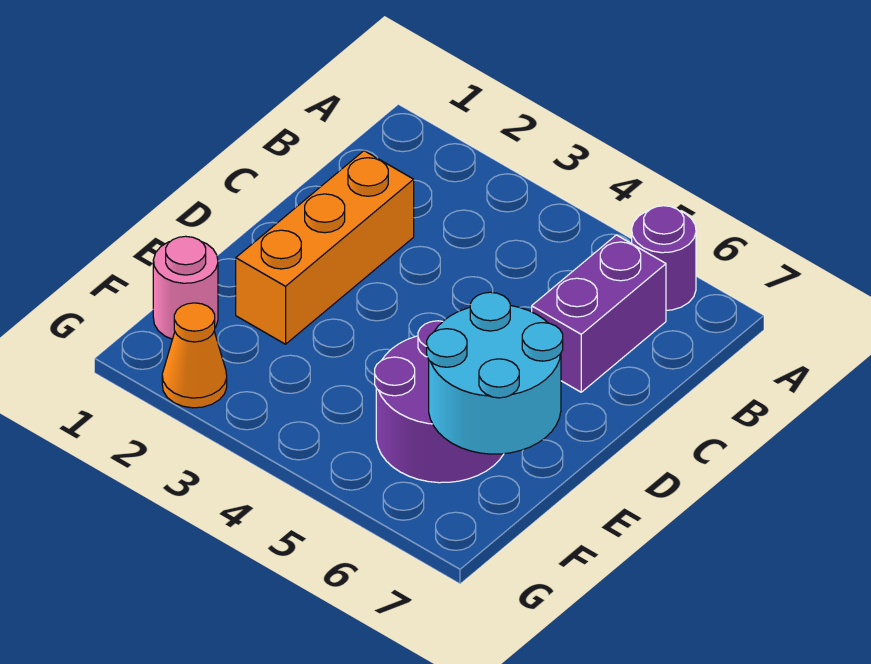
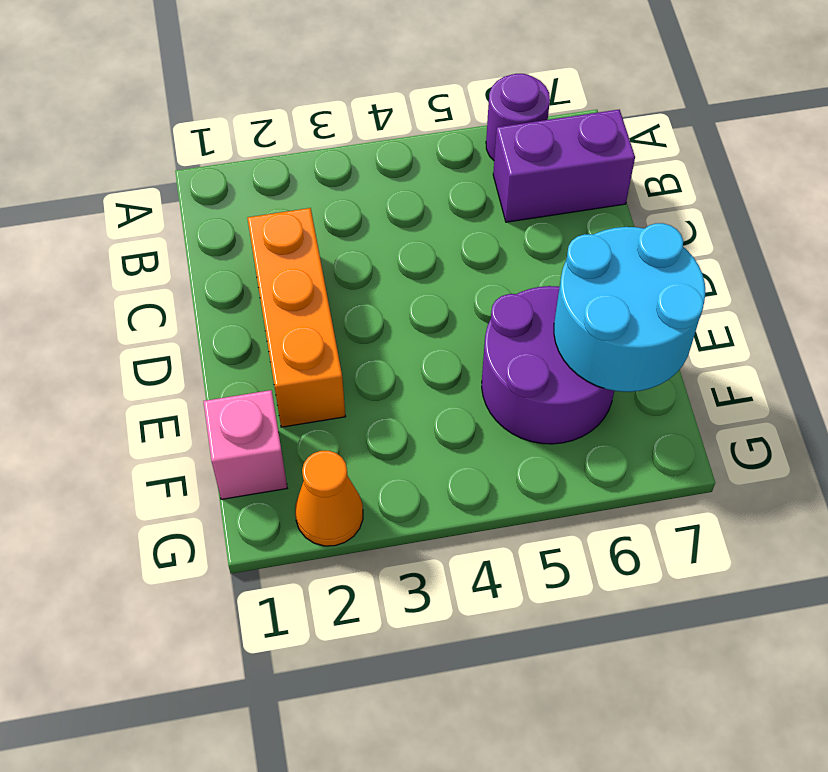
purple 1x2 brick [532,235,666,392] -> purple 1x2 brick turned to [493,110,635,222]
pink 1x1 round brick [153,236,218,339] -> pink 1x1 brick [204,390,287,499]

